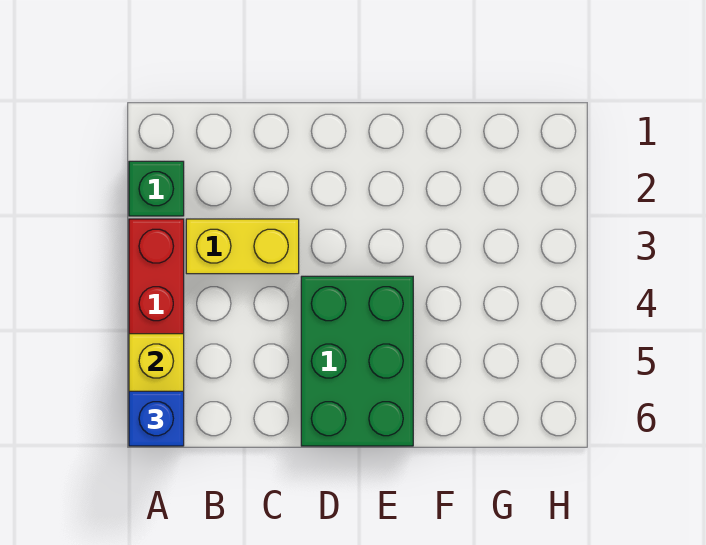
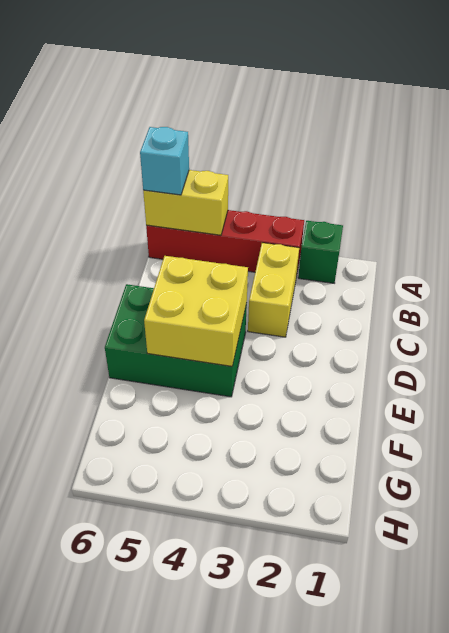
blue 1x1 brick [129,391,184,446] -> cyan 1x1 brick [140,127,189,195]
none -> yellow 2x2 brick [144,256,248,366]

